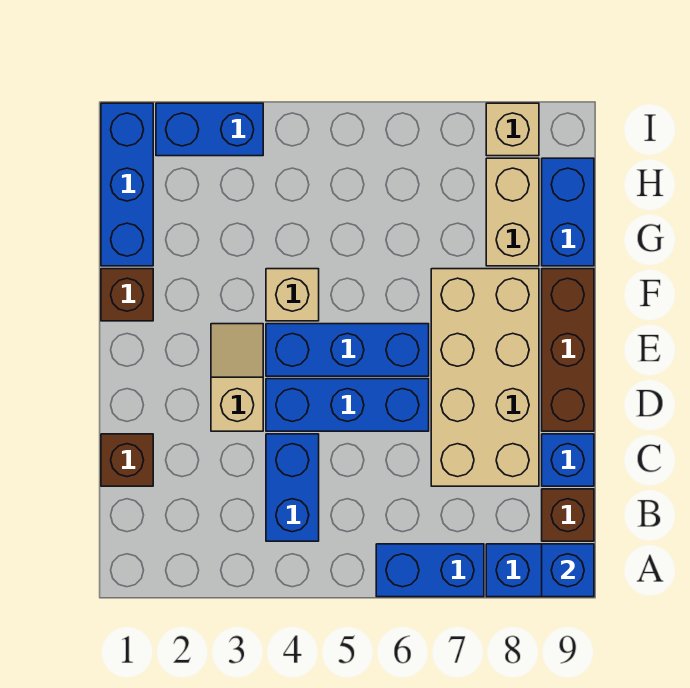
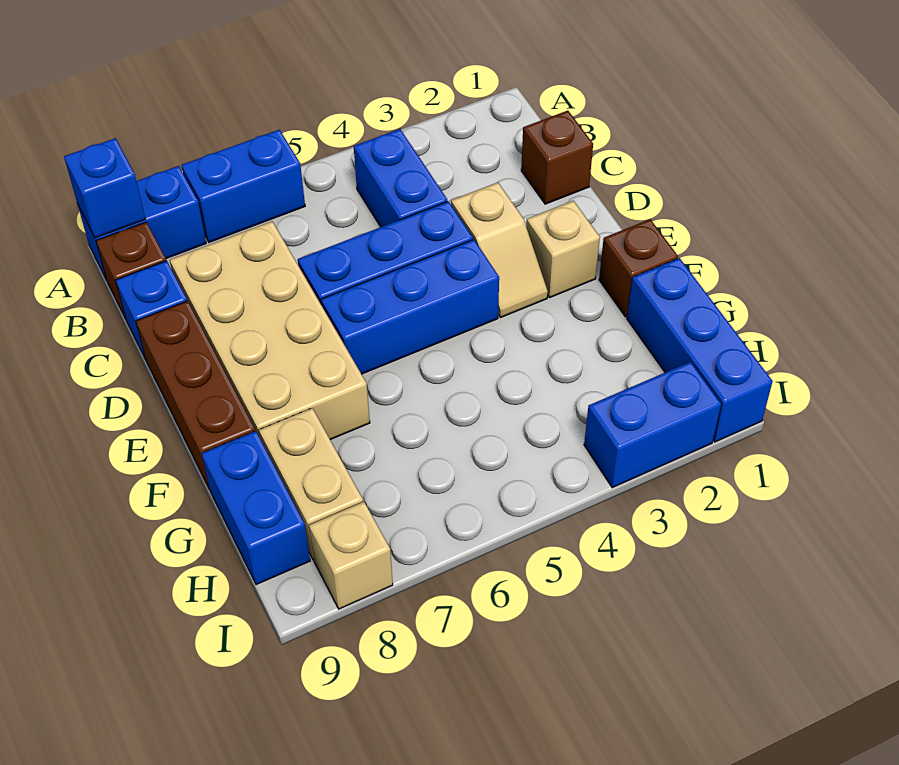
tan 1x1 brick [266,269,319,321] -> tan 1x1 brick moved to [526,201,600,297]

